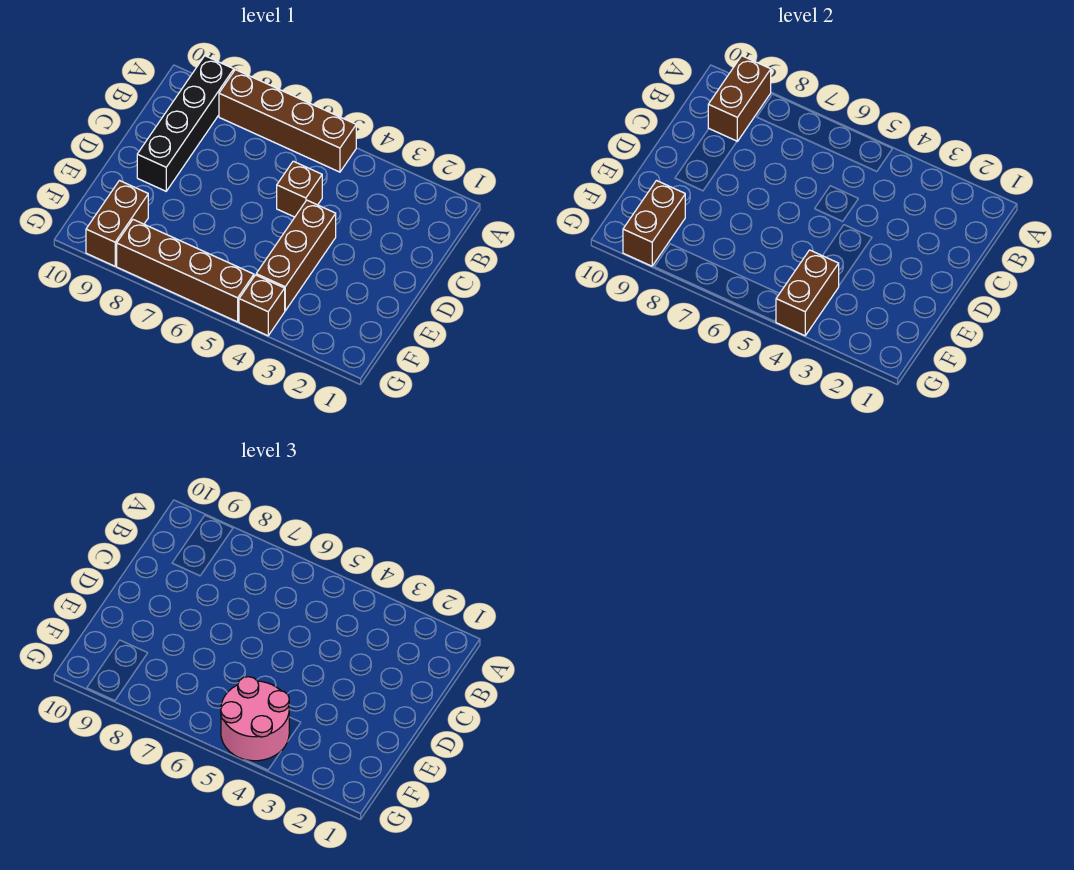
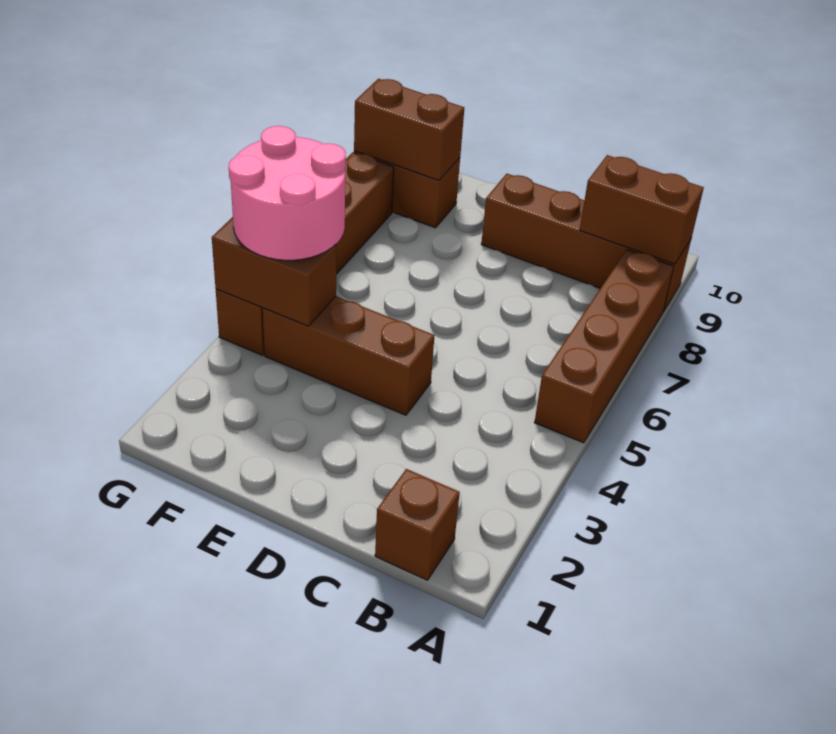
black 1x4 brick [137,56,234,191] -> brown 1x4 brick [481,174,691,311]
brown 1x1 brick [277,161,322,217] -> brown 1x1 brick moved to [375,469,460,580]

